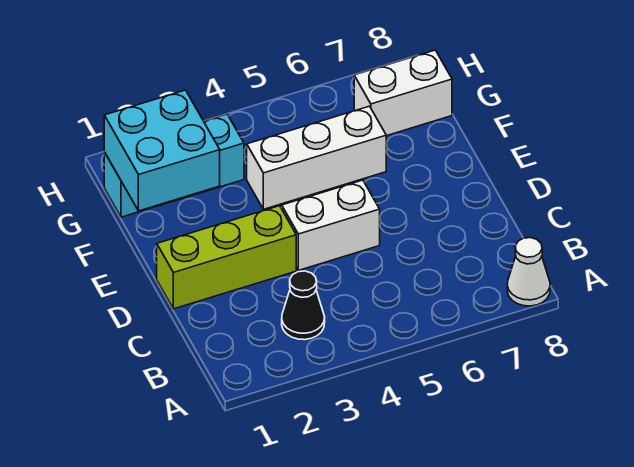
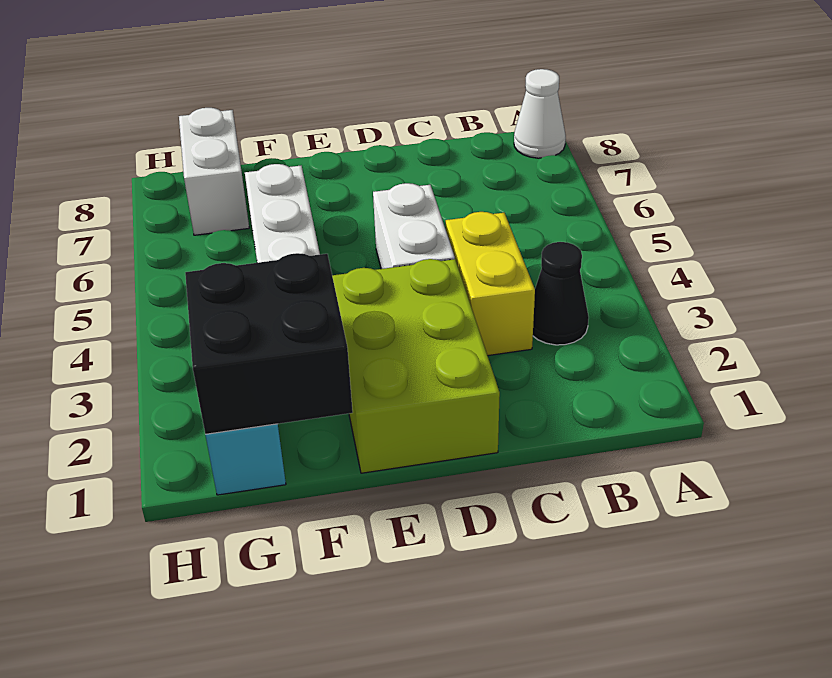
none -> yellow 1x2 brick [446,212,535,356]
lime 1x3 brick [157,206,296,309] -> lime 2x3 brick [332,259,500,473]
cyan 2x2 brick [104,90,220,211] -> black 2x2 brick [185,253,353,434]

